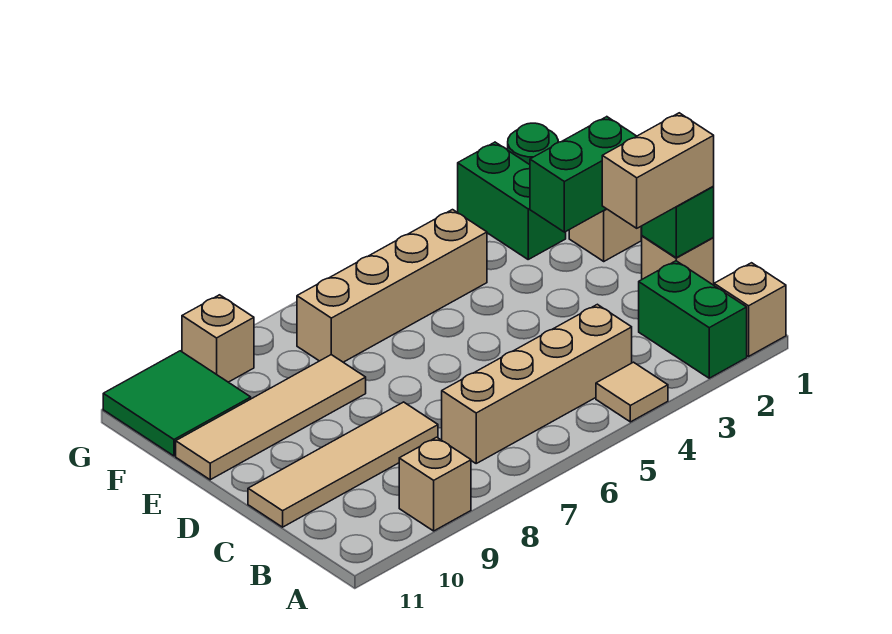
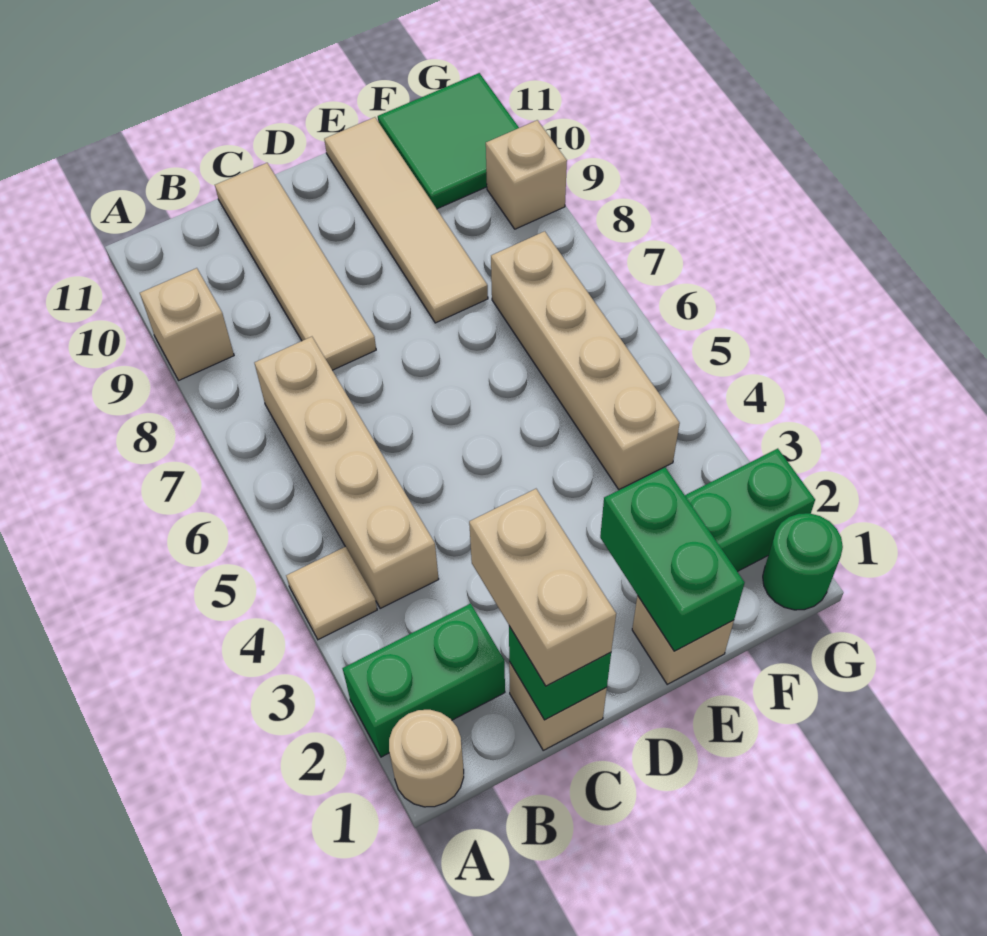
tan 1x1 brick [714,263,786,356] -> tan 1x1 round brick [389,710,464,807]

